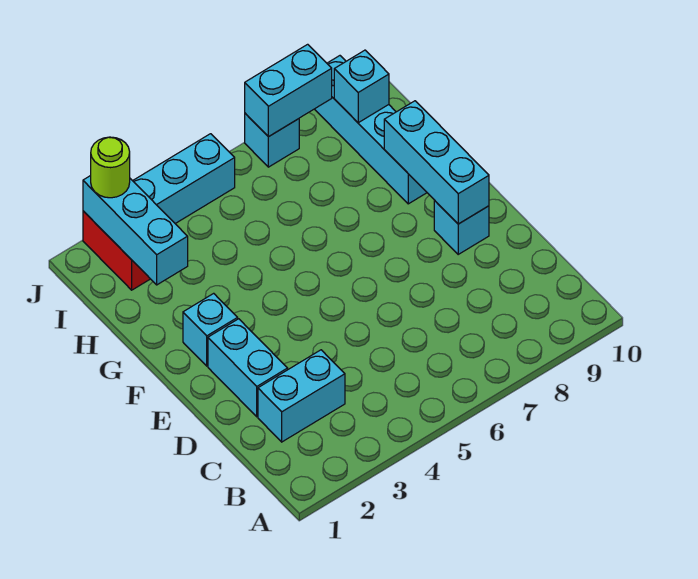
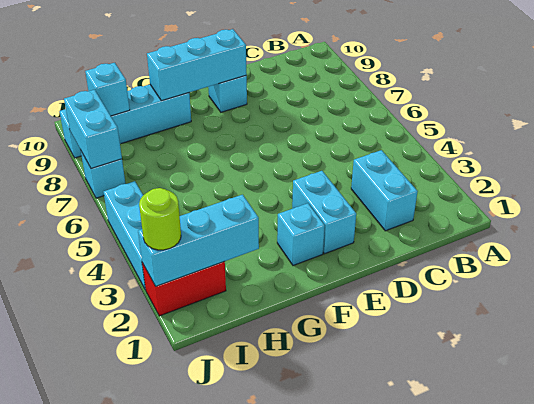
cyan 1x2 brick [208,319,288,417] -> cyan 1x2 brick turned to [292,171,356,254]

